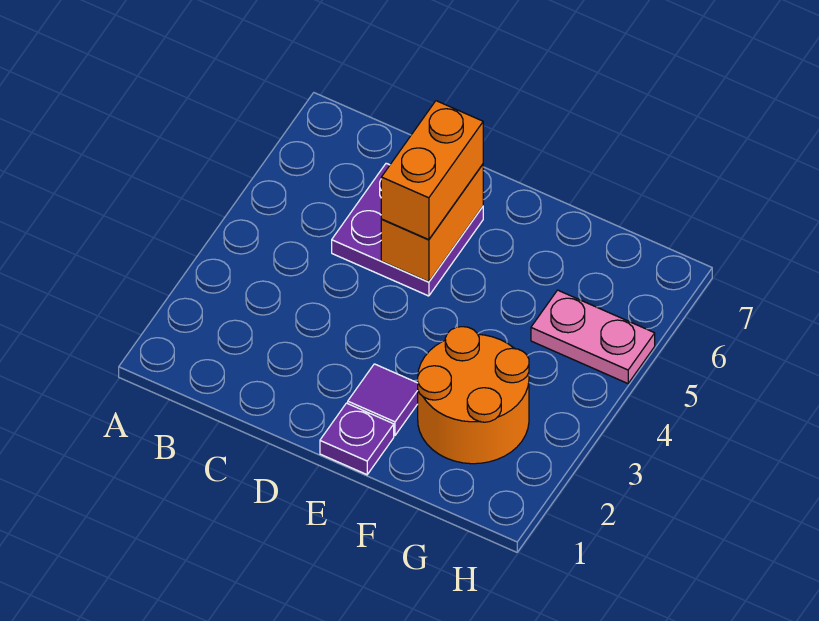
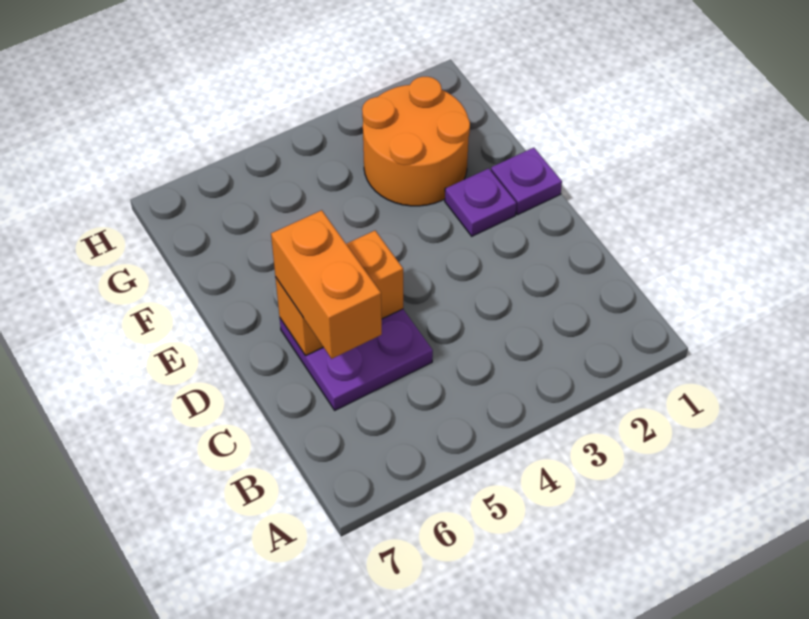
orange 1x2 brick [381,101,483,240] -> orange 1x2 brick turned to [271,210,382,359]
purple 1x1 tile [348,364,418,435] -> purple 1x1 plate [445,168,516,236]
pink 1x2 plate [531,290,655,384] -> none

